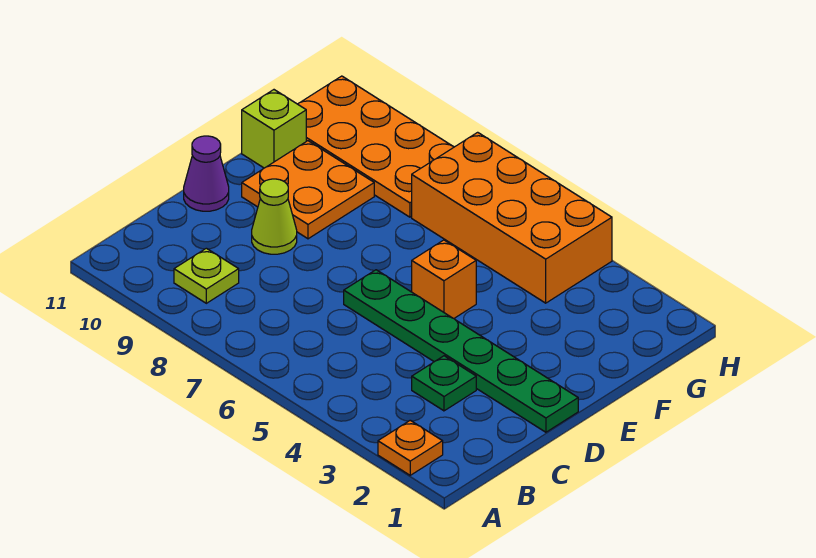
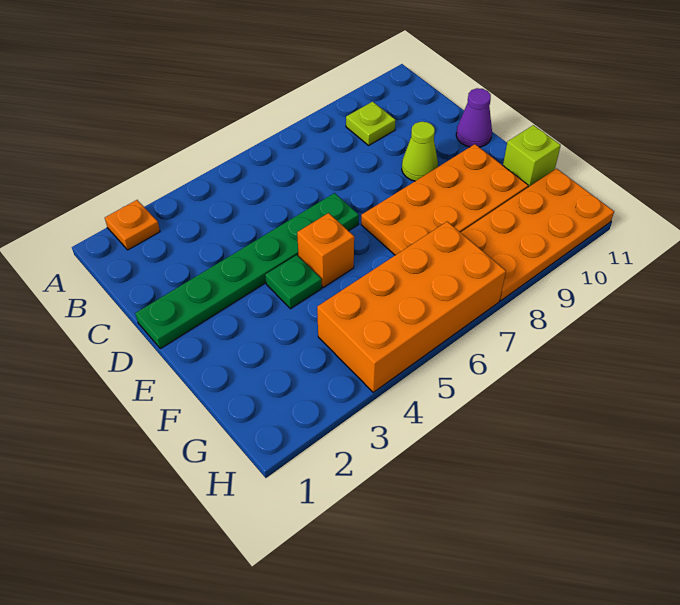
green 1x1 plate [412,356,476,411] -> green 1x1 plate moved to [265,255,322,309]
orange 2x2 plate [242,141,374,239] -> orange 2x4 plate [361,144,528,255]

